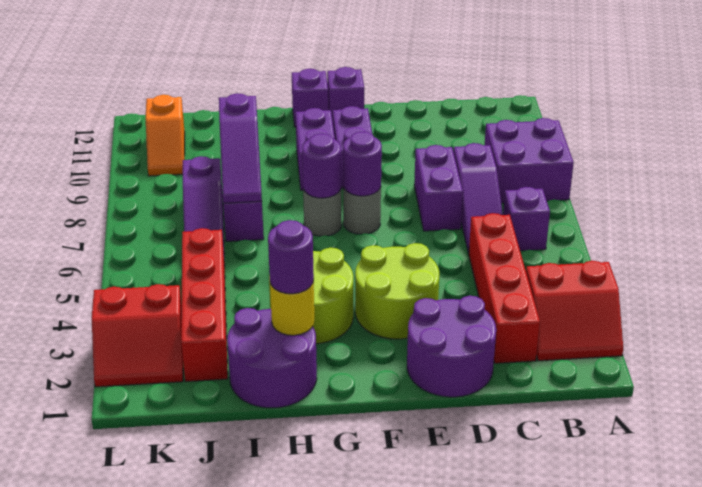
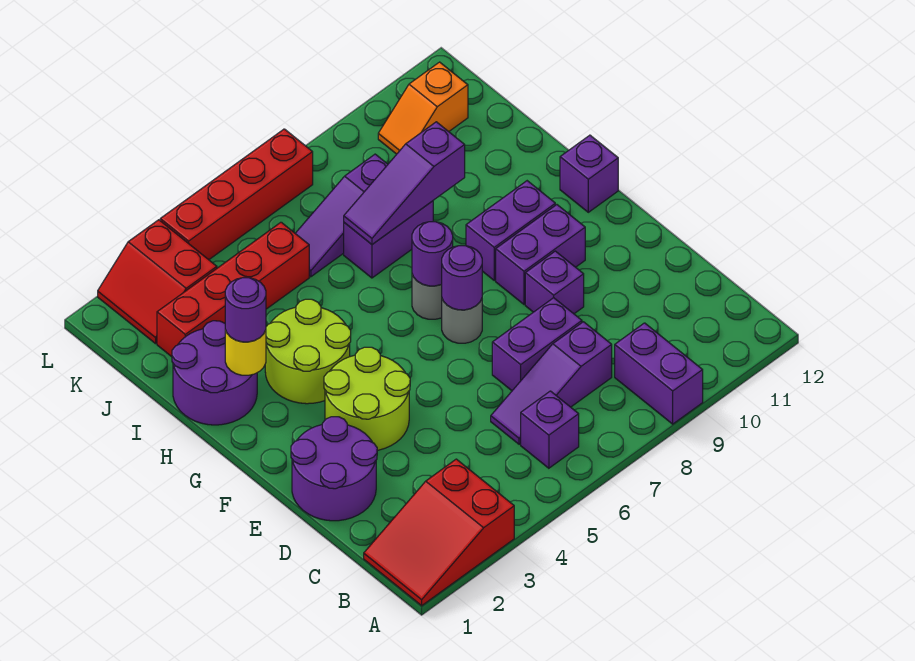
red 2x2 slope [526,261,623,361] -> red 2x3 slope [364,459,514,606]
purple 2x2 brick [485,118,574,203] -> purple 1x2 brick [615,323,703,424]
red 1x4 brick [469,213,540,363] -> red 1x4 brick moved to [160,129,313,260]
purple 1x1 brick [327,67,364,121] -> purple 1x1 brick moved to [525,251,584,314]

